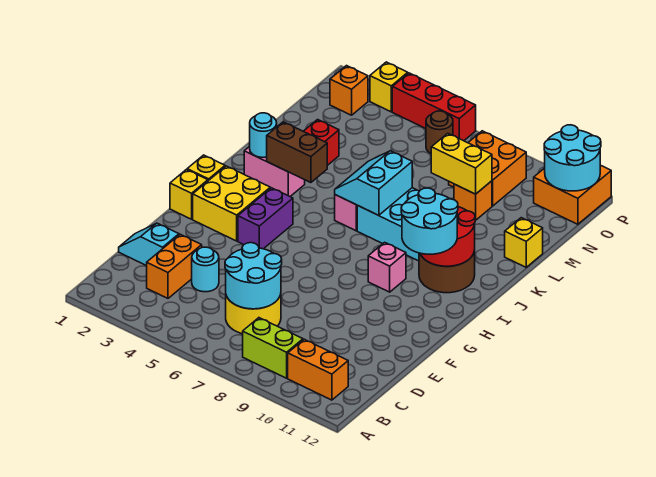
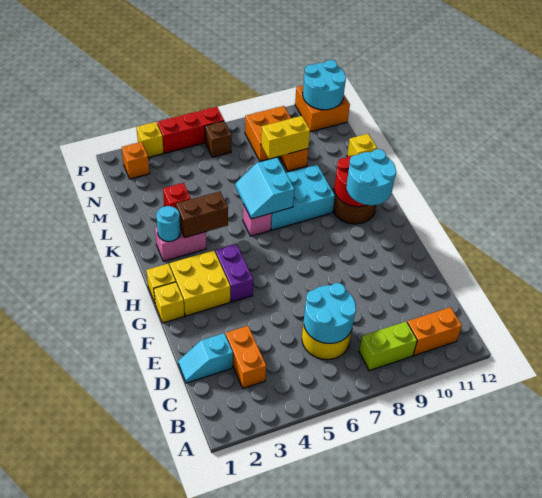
cyan 1x1 round brick [192,247,219,292] -> none
pink 1x1 brick [368,242,406,292] -> none
brown 1x1 round brick [426,111,453,153] -> brown 1x1 brick [205,121,232,157]

